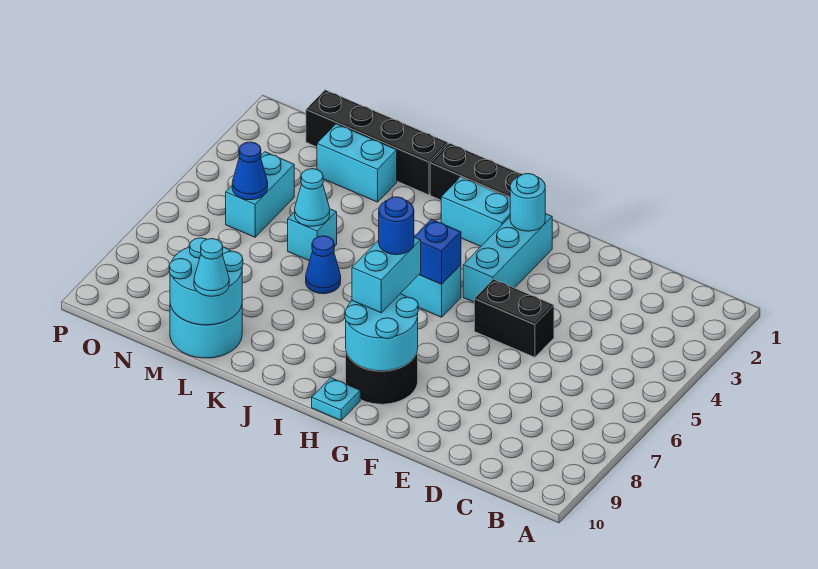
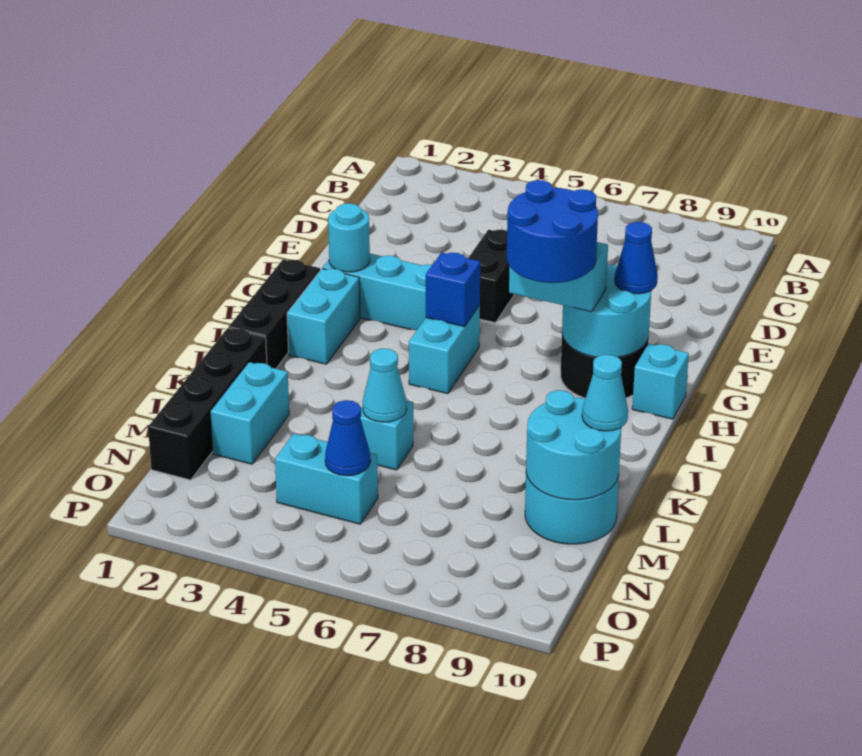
blue 1x1 round brick [379,197,414,255] -> blue 2x2 round brick [507,180,598,283]
cyan 1x1 plate [312,378,360,420] -> cyan 1x1 brick [632,344,689,419]
blue 1x1 cone [306,236,341,294] -> blue 1x1 cone moved to [615,222,658,294]

